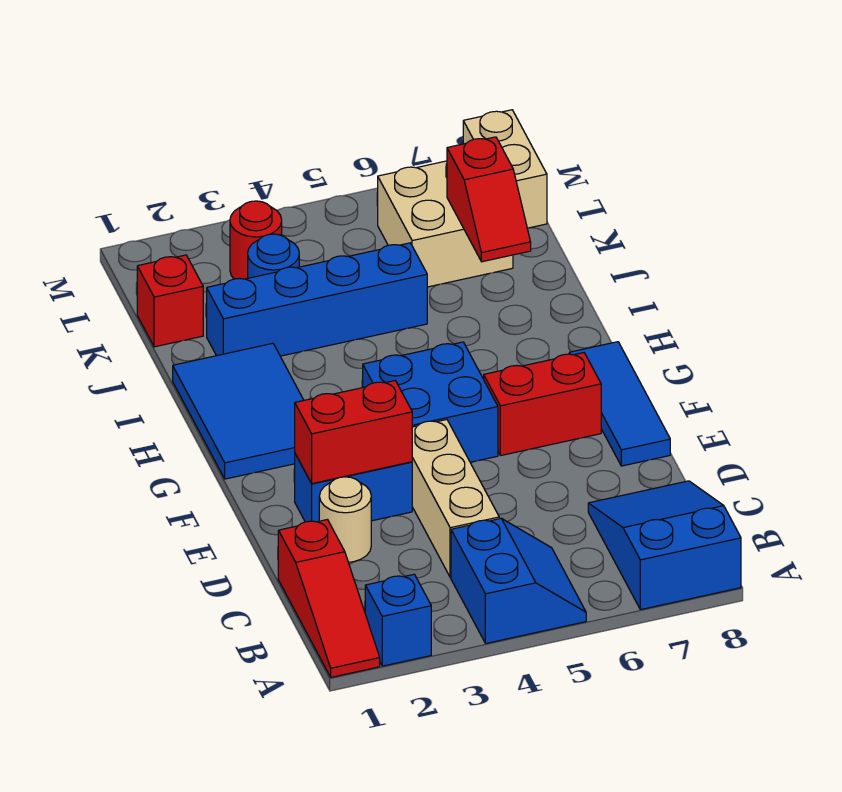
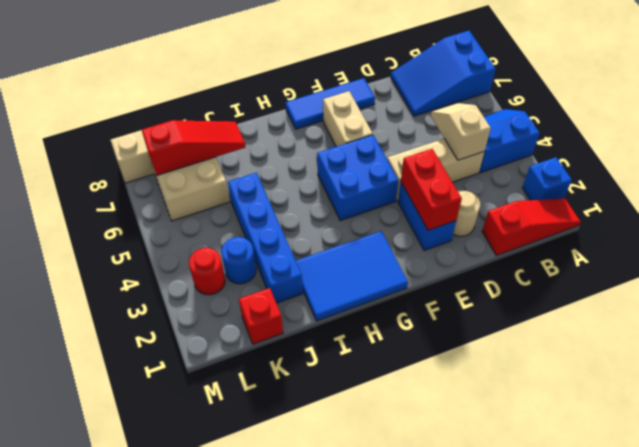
none -> tan 1x2 slope [431,103,491,160]
red 1x2 brick [484,353,601,456] -> tan 1x2 brick [323,91,373,147]
red 1x2 slope [447,137,531,262] -> red 1x3 slope [142,120,246,175]

